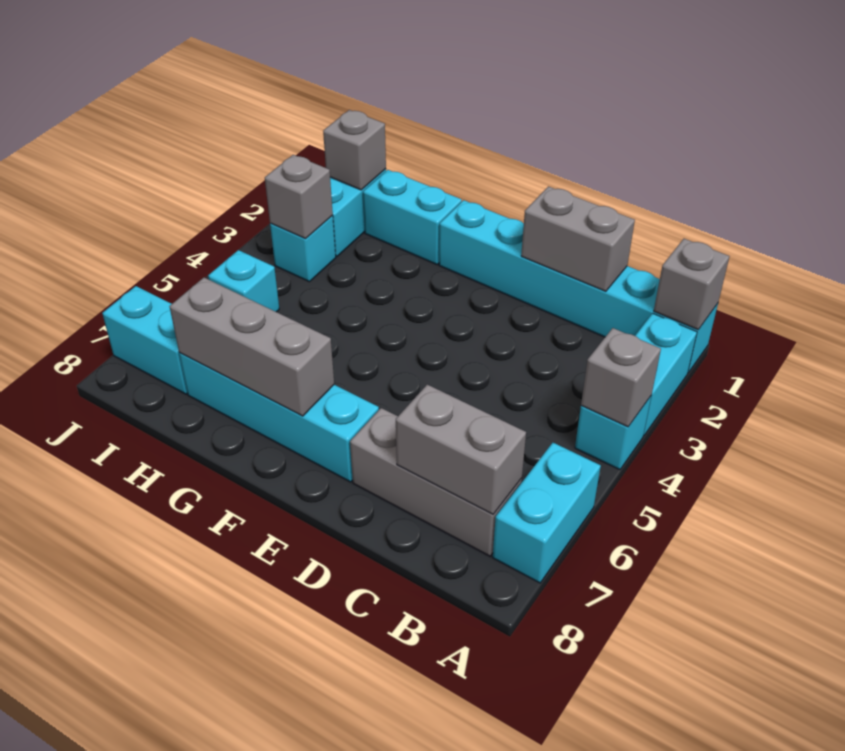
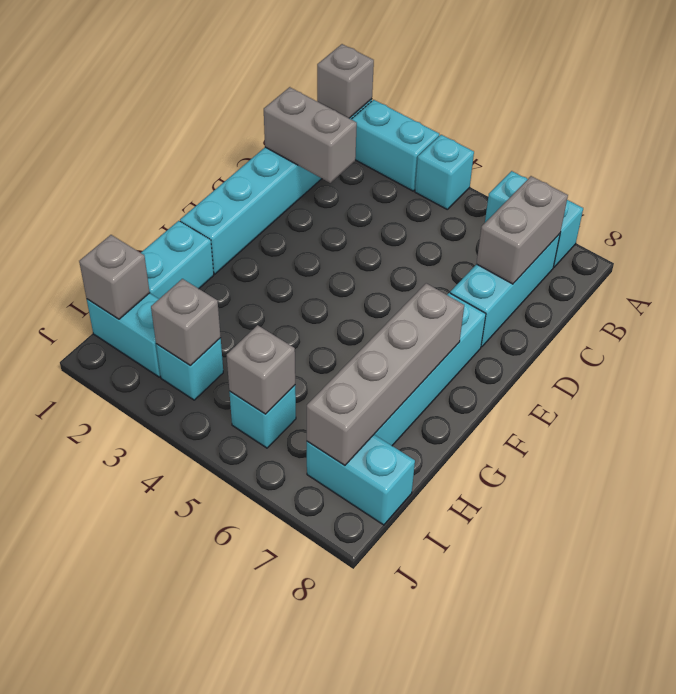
grey 1x1 brick [581,328,661,427] -> grey 1x1 brick moved to [227,325,295,414]
grey 1x3 brick [350,408,522,556] -> cyan 1x3 brick [450,234,560,347]
grey 1x2 brick [521,186,635,291] -> grey 1x2 brick turned to [264,87,357,183]
grey 1x3 brick [170,278,334,416] -> grey 1x4 brick [307,283,464,465]
cyan 1x2 brick [102,286,187,394] -> cyan 1x2 brick turned to [307,435,415,525]

